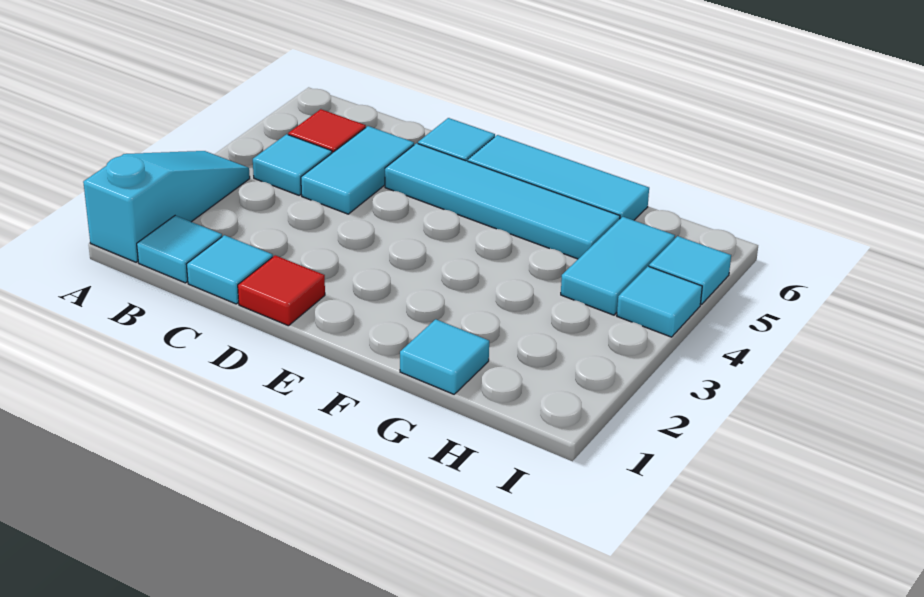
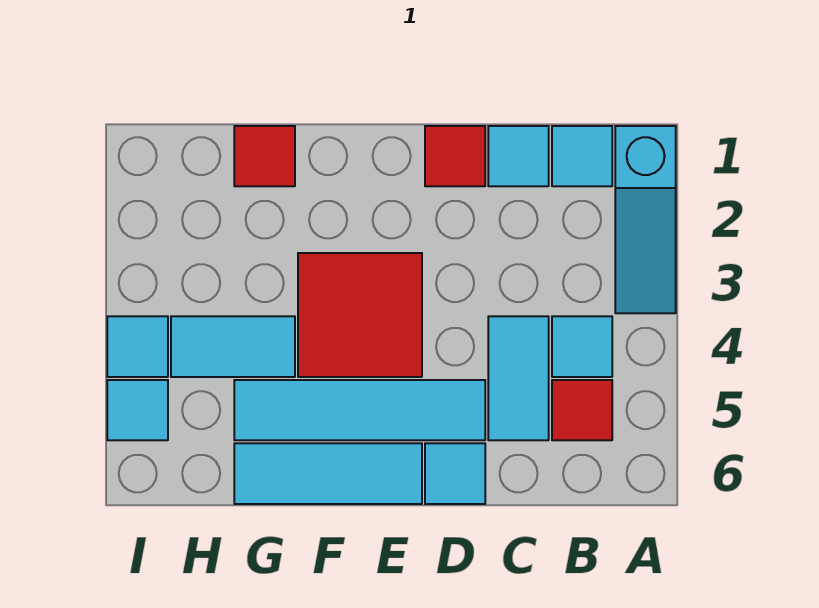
none -> red 2x2 tile [298,253,422,377]
cyan 1x1 tile [400,319,489,394] -> red 1x1 tile [234,126,295,186]
cyan 1x2 tile [561,217,675,315] -> cyan 1x2 tile turned to [171,316,295,377]

